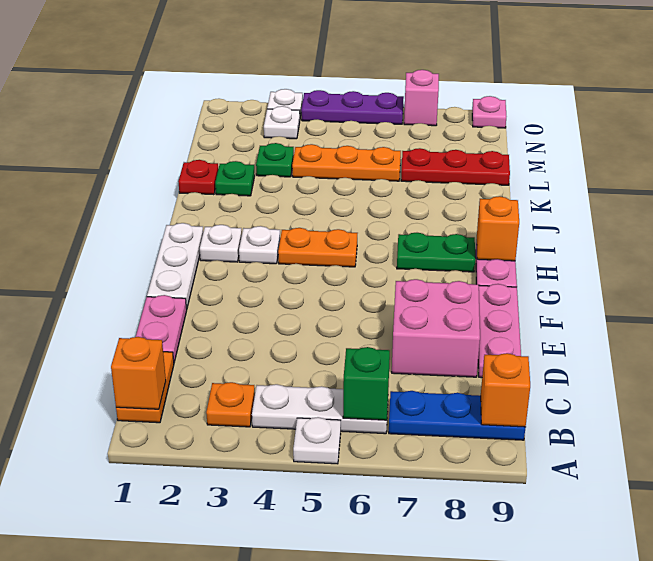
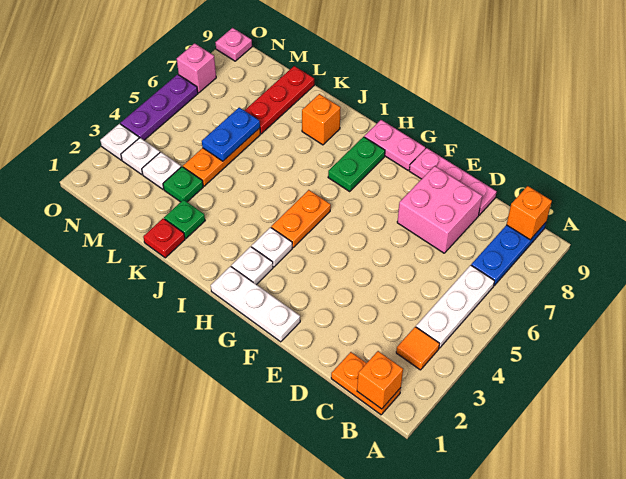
white 1x1 plate [293,417,341,464] -> white 1x1 plate moved to [142,152,181,189]
orange 1x1 plate [206,382,255,427] -> orange 1x1 tile [396,327,440,370]
green 1x1 brick [343,347,390,420] -> none
pink 1x2 plate [136,295,187,362] -> none
orange 1x1 brick [477,196,519,261] -> orange 1x1 brick moved to [302,94,341,145]
none -> blue 1x2 plate [202,107,260,161]

